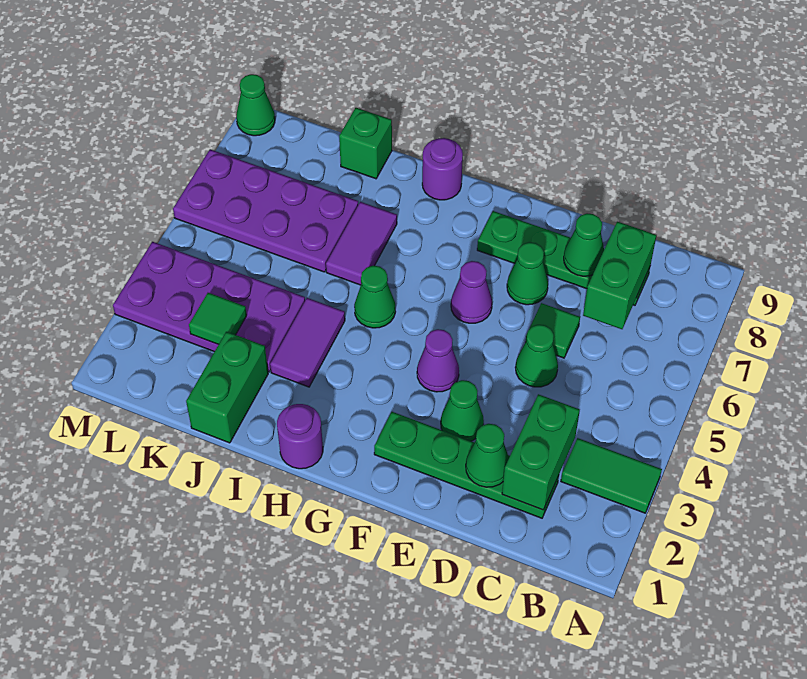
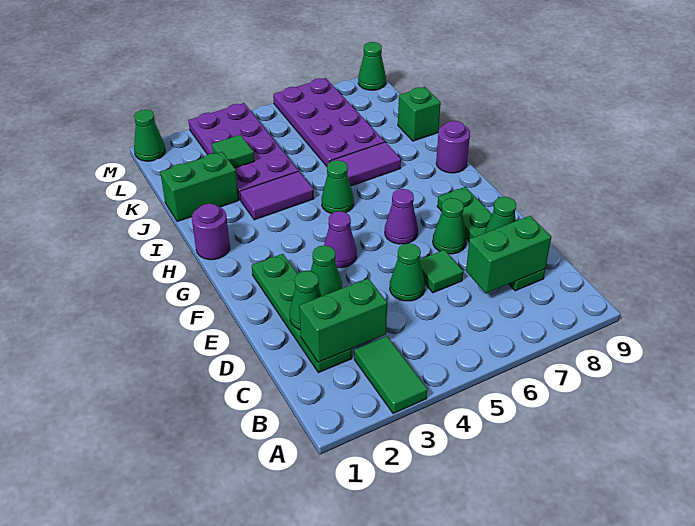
none -> green 1x1 cone [134,110,165,161]

